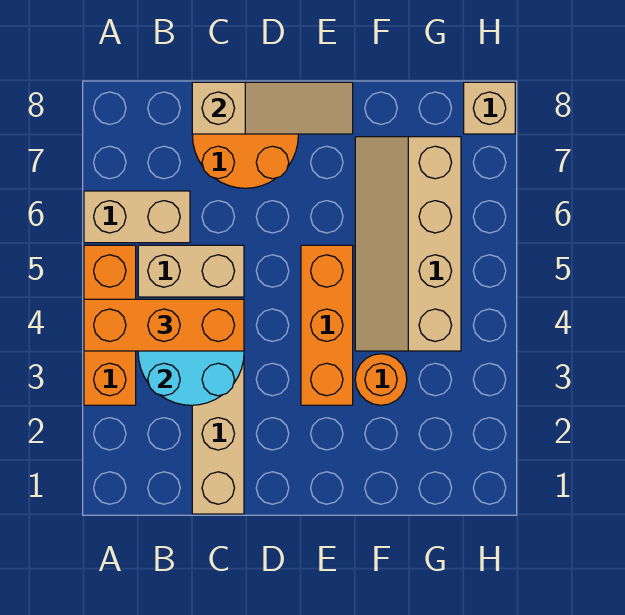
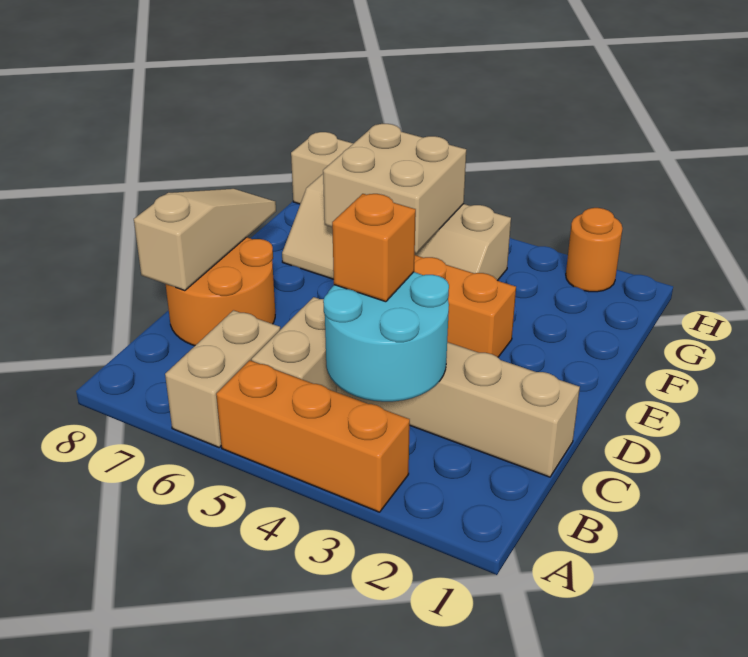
orange 1x3 brick [84,299,244,351] -> orange 1x1 brick [332,194,416,302]
orange 1x1 round brick [355,354,407,405] -> orange 1x1 round brick moved to [566,208,623,292]
none -> tan 2x2 brick [323,124,466,253]

